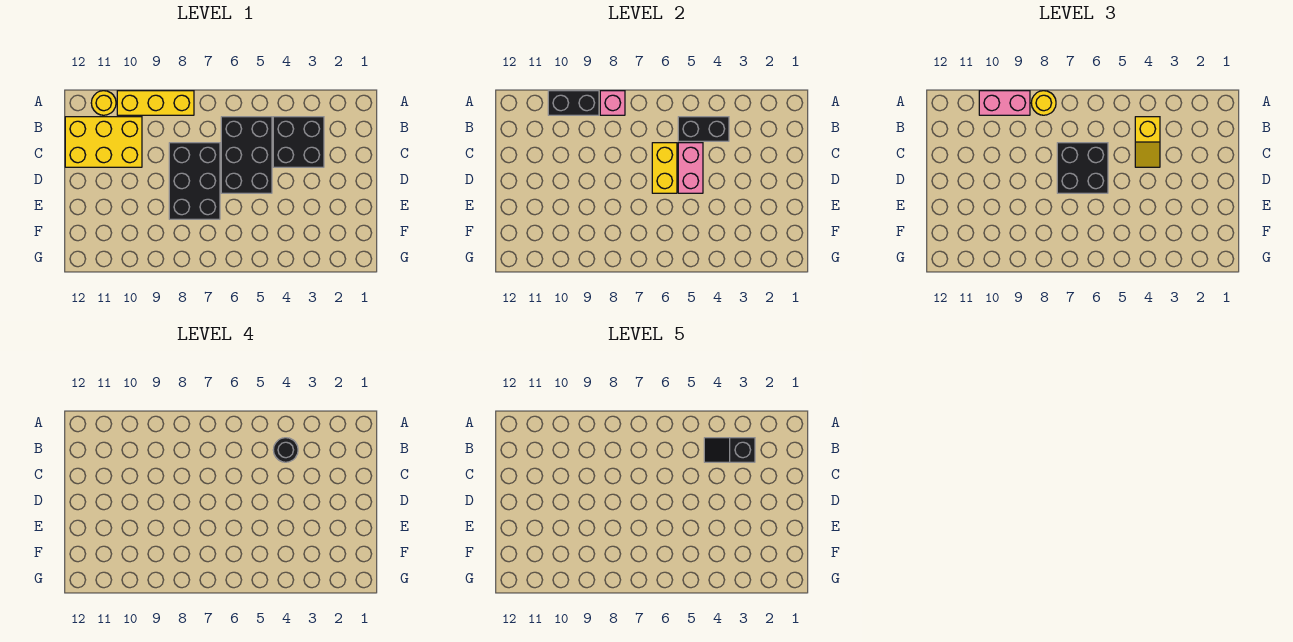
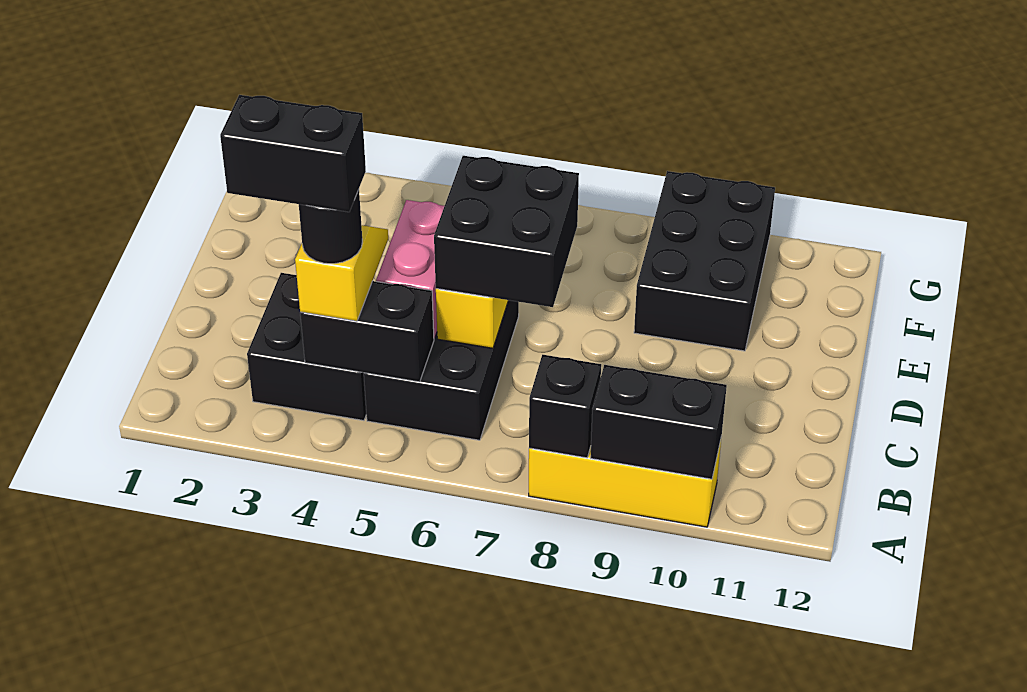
pink 1x1 brick [600,91,625,115] -> black 1x1 brick [529,355,601,458]
yellow 1x1 round brick [1031,91,1056,115] -> none
pink 1x2 brick [979,91,1030,115] -> none
yellow 1x1 round brick [91,91,116,115] -> none
black 1x2 slope [704,438,755,462] -> black 1x2 brick [220,95,366,212]
yellow 2x3 brick [65,117,142,167] -> none
black 2x3 brick [169,143,220,219] -> black 2x3 brick moved to [634,171,775,351]

